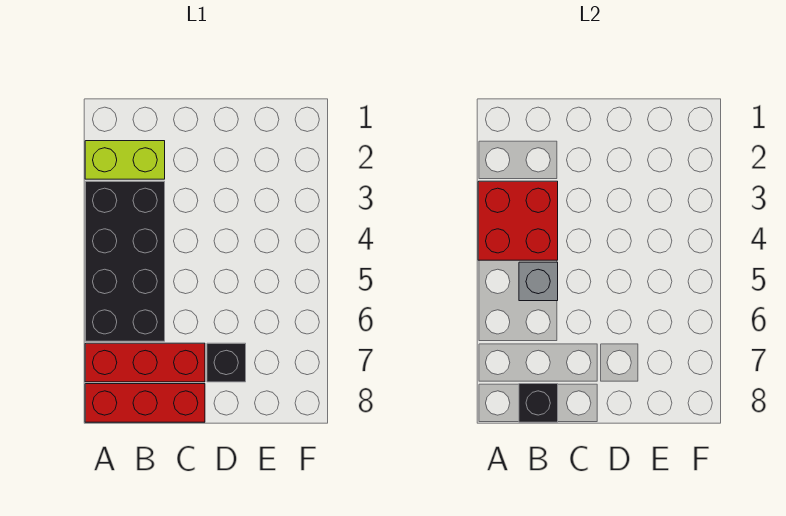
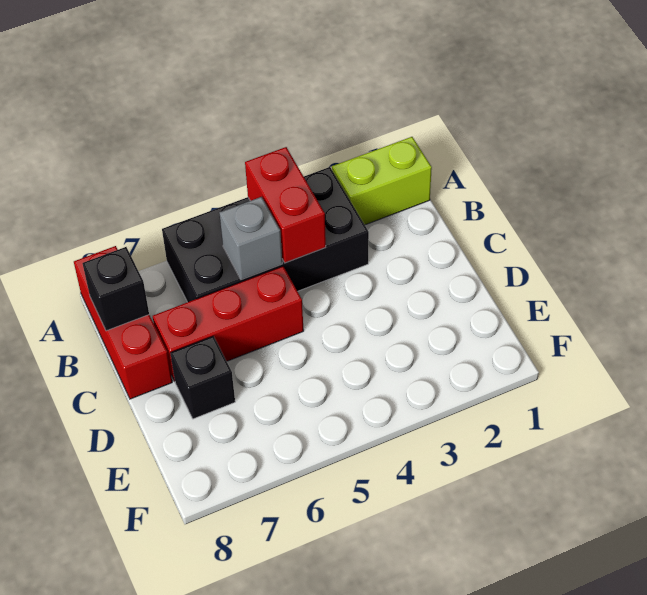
lime 1x2 brick [85,141,165,179] -> lime 1x2 brick turned to [332,137,432,225]
red 2x2 brick [478,181,558,260] -> red 1x2 brick [245,147,326,263]
red 1x3 brick [85,343,205,382] -> red 1x3 brick turned to [153,266,304,381]

